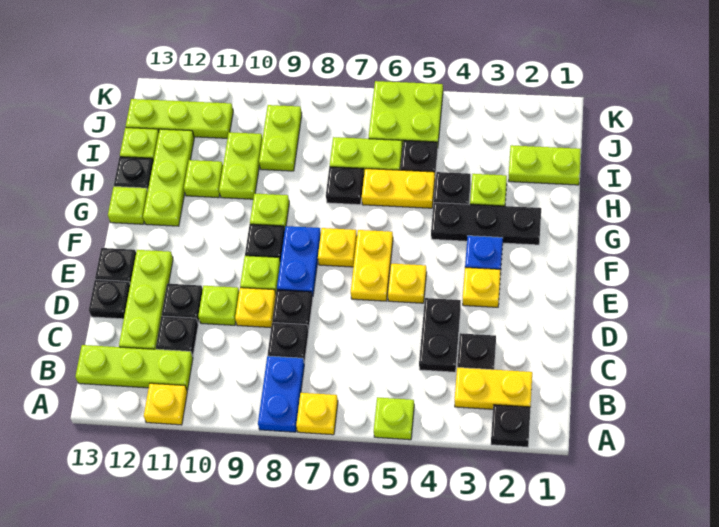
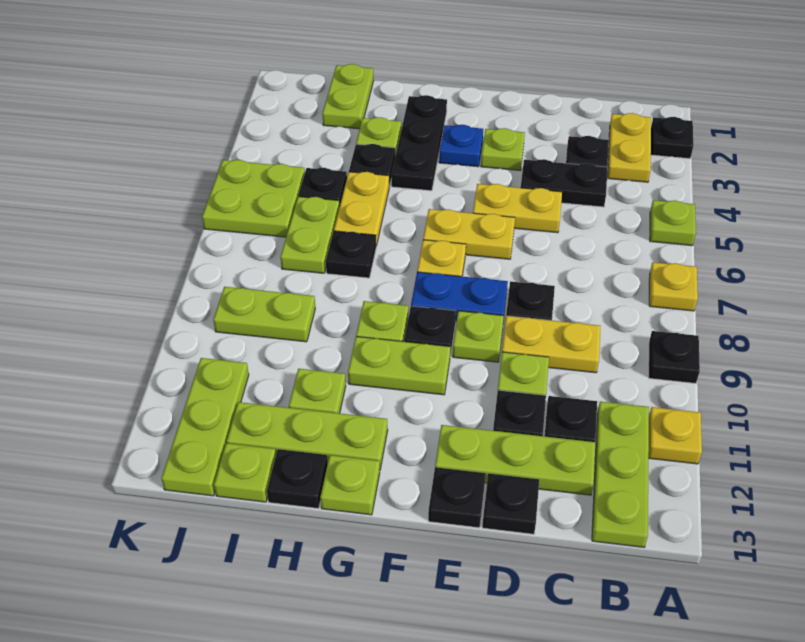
blue 1x2 plate [258,356,304,432] -> none
black 1x1 plate [268,323,309,363] -> black 1x1 plate moved to [649,331,700,383]
yellow 1x1 plate [235,288,276,328] -> yellow 1x2 plate [502,316,601,373]
yellow 1x1 plate [463,268,500,307] -> lime 1x1 plate [481,128,525,170]
yellow 1x1 plate [388,264,427,303] -> yellow 1x2 plate [473,184,562,233]
lime 1x2 plate [219,132,263,199] -> lime 1x2 plate moved to [348,337,450,395]

